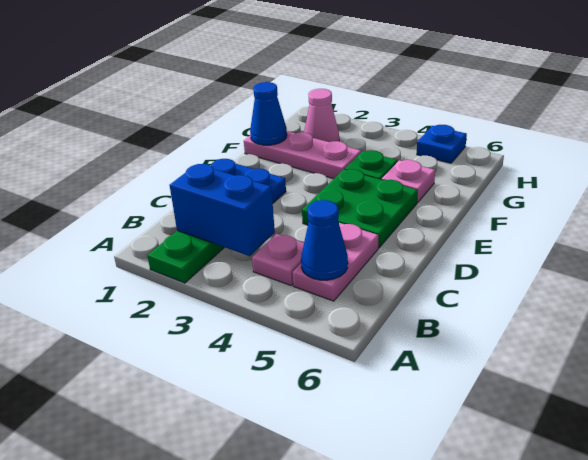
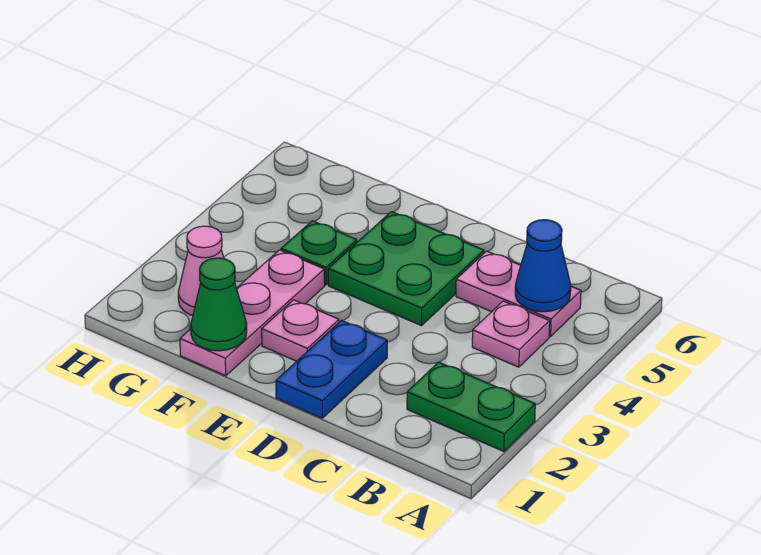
blue 1x2 brick [170,164,275,256] -> none
blue 1x1 cone [250,82,287,145] -> green 1x1 cone [191,258,247,351]
pink 1x1 plate [382,160,435,203] -> pink 1x1 plate moved to [262,300,339,361]
blue 1x1 plate [417,125,467,163] -> none

